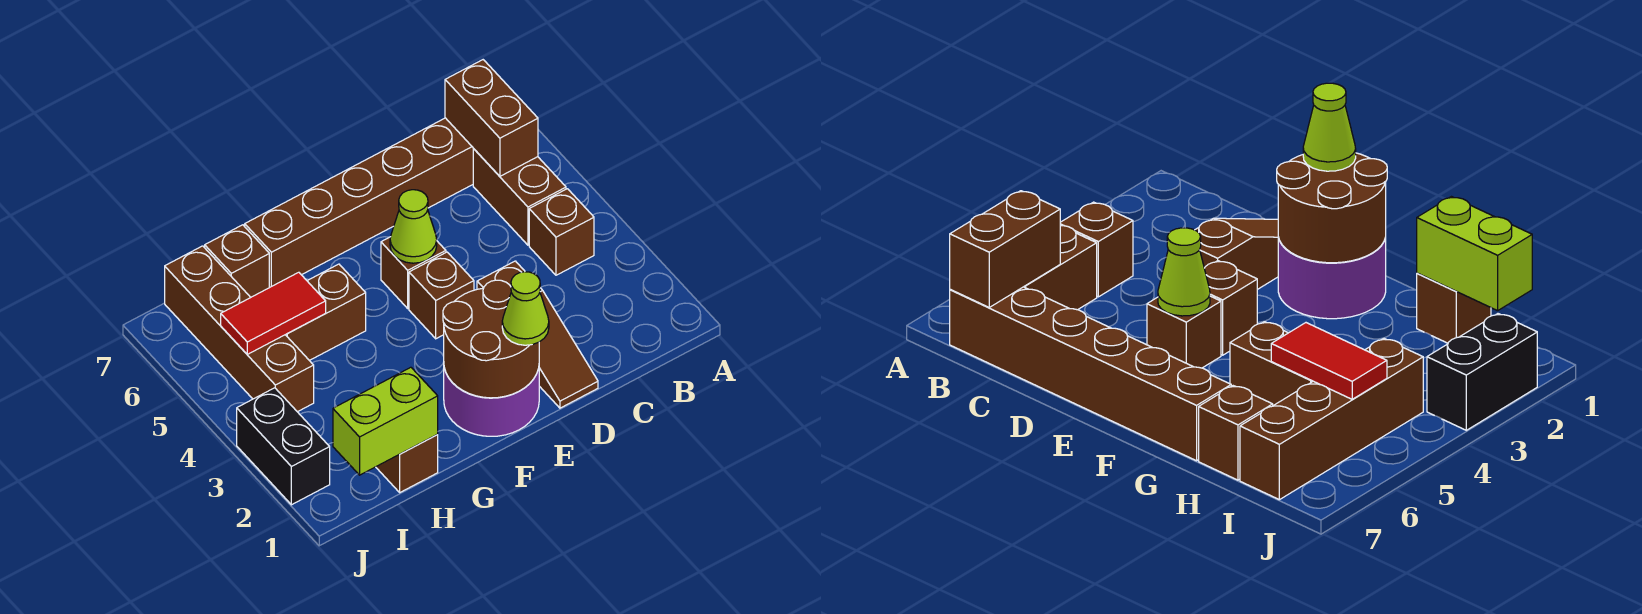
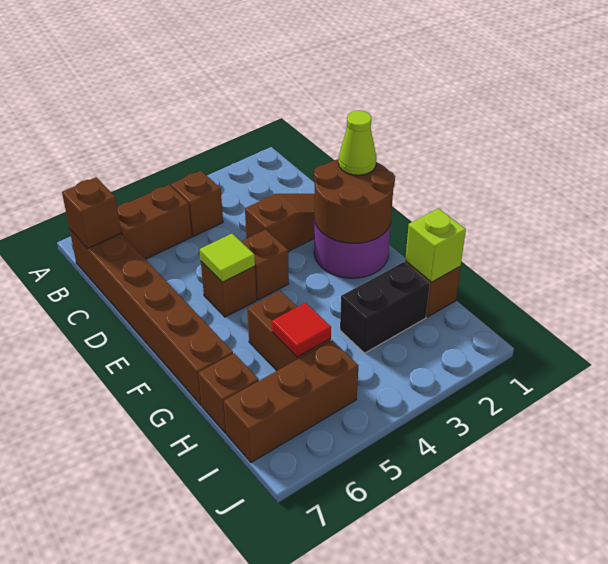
brown 1x2 brick [445,60,538,176] -> brown 1x1 brick [62,177,121,248]
lime 1x1 cone [390,190,437,263] -> lime 1x1 tile [200,234,255,282]
lime 1x2 brick [333,367,438,475] -> lime 1x1 brick [405,208,466,282]
red 1x2 tile [221,272,326,354] -> red 1x1 tile [272,303,331,357]
brown 1x4 brick [165,246,314,412] -> brown 1x3 brick [224,340,358,463]
black 1x2 brick [237,388,330,505] -> black 1x2 brick moved to [340,262,430,353]

